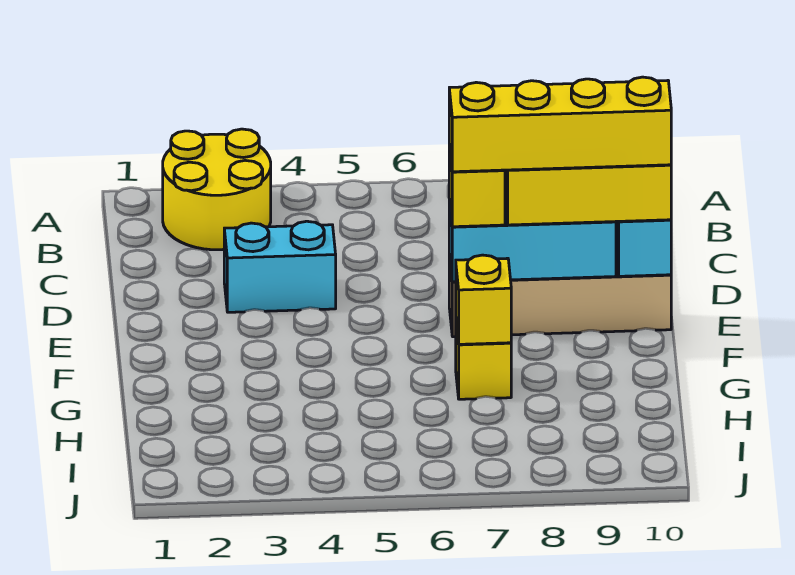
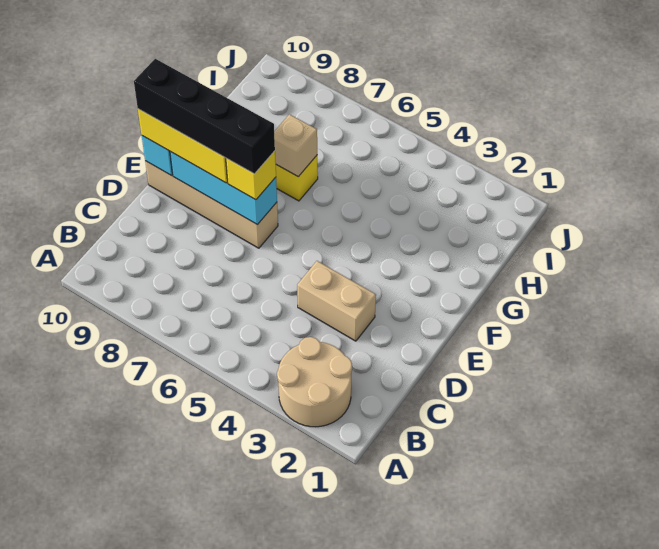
yellow 2x2 round brick [163,129,271,250] -> tan 2x2 round brick [277,337,352,427]
cyan 1x2 brick [224,221,336,312] -> tan 1x2 brick [297,261,376,341]
yellow 1x4 brick [449,77,671,172] -> black 1x4 brick [134,59,275,174]
yellow 1x1 brick [456,255,511,344] -> tan 1x1 brick [274,114,317,177]

